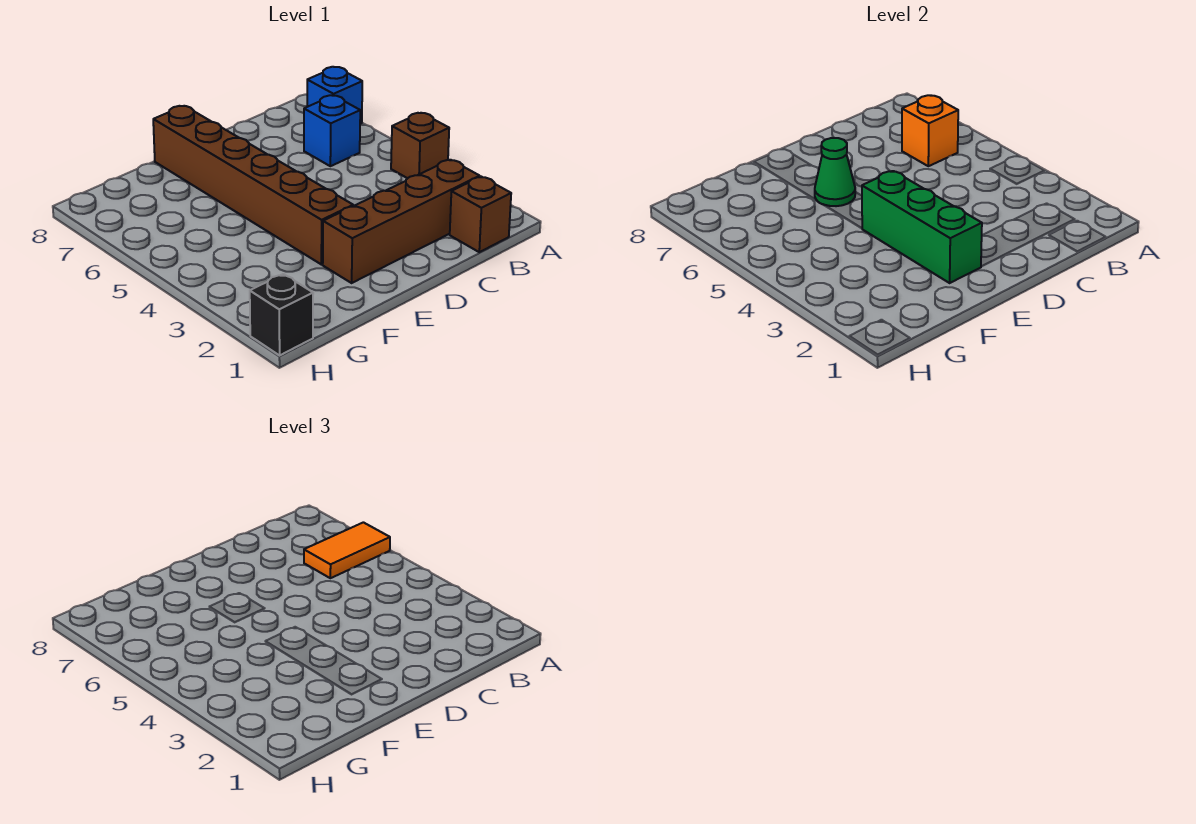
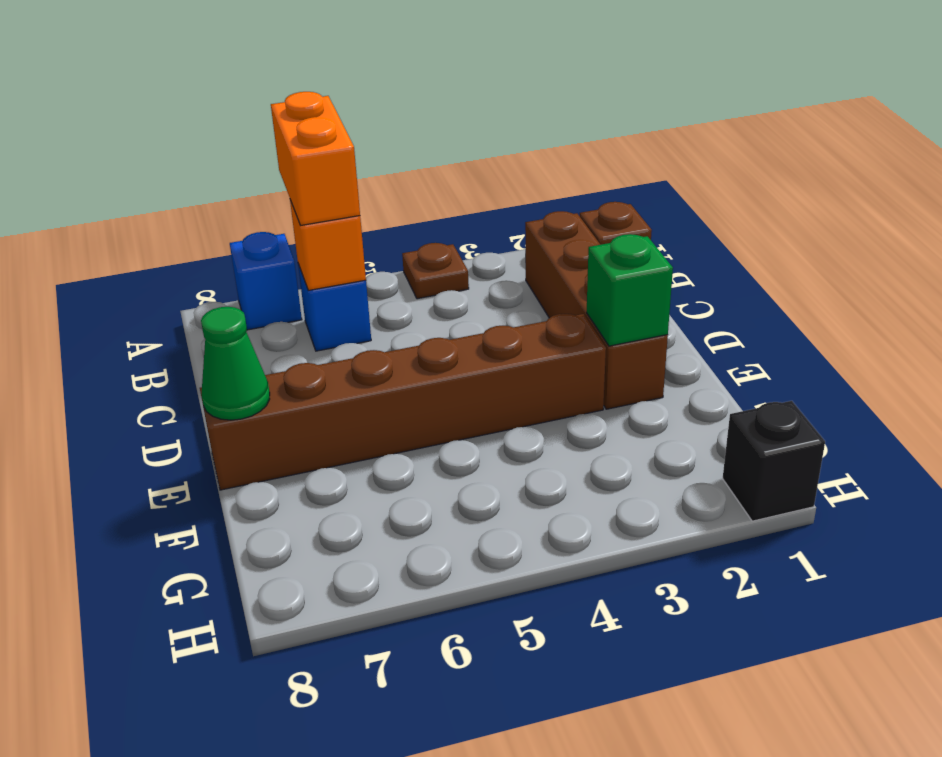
brown 1x1 brick [391,113,449,178] -> brown 1x1 plate [402,243,469,299]
orange 1x2 tile [304,522,390,578] -> orange 1x2 brick [271,92,360,226]
green 1x3 brick [862,171,982,283] -> green 1x1 brick [587,234,673,346]
green 1x1 cone [815,138,855,206] -> green 1x1 cone moved to [201,307,270,420]

